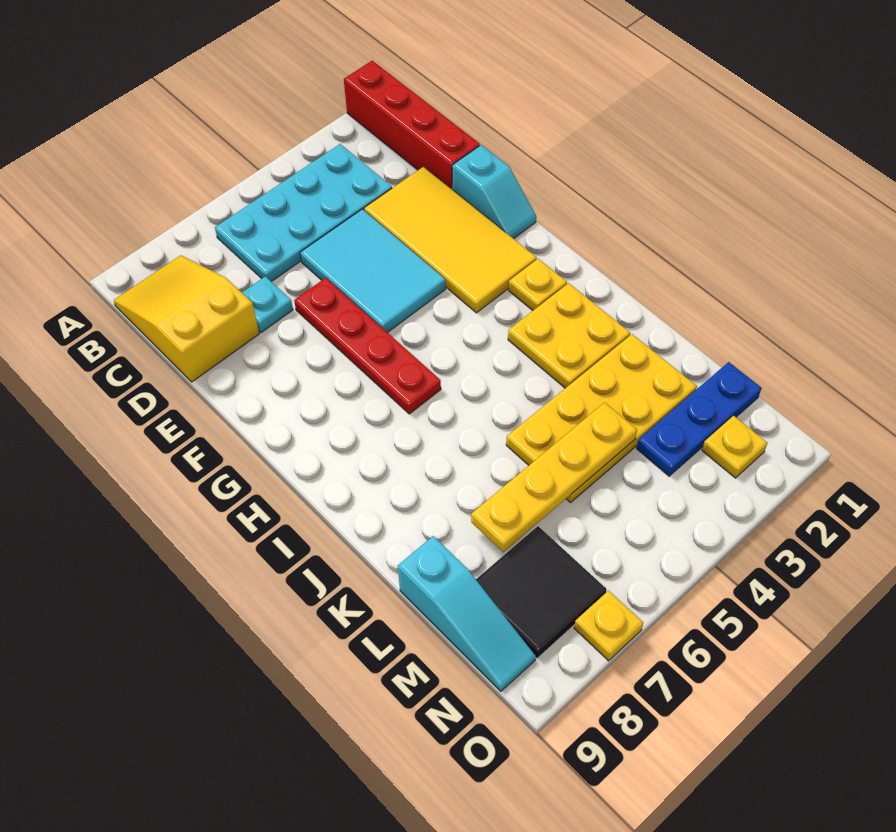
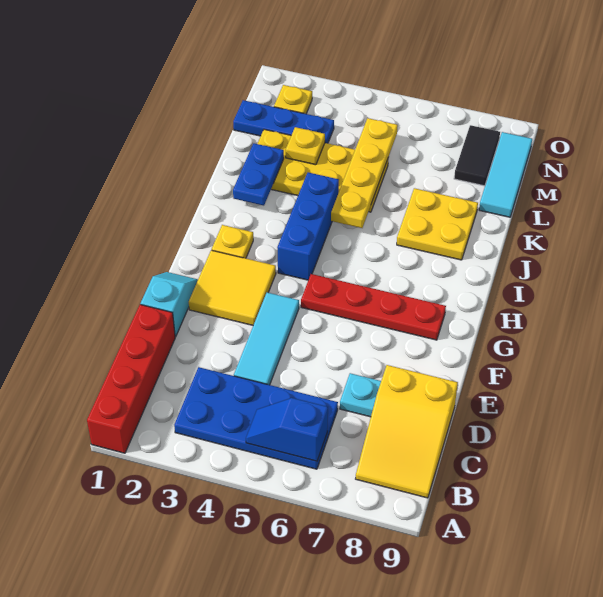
cyan 2x4 plate [215,144,392,282] -> blue 2x4 plate [174,367,338,469]
none -> blue 1x2 slope [246,398,328,461]
yellow 2x4 tile [364,167,537,313] -> yellow 2x2 tile [189,250,276,325]
cyan 2x3 tile [300,209,446,333] -> cyan 1x3 tile [234,292,299,385]
red 1x4 plate [294,278,441,414] -> red 1x4 plate turned to [301,274,446,340]
none -> blue 1x3 brick [277,172,339,280]
yellow 2x2 plate [508,283,630,388] -> yellow 2x2 plate moved to [397,188,478,260]
none -> blue 1x2 plate [233,143,284,206]
yellow 1x4 plate [471,402,637,552] -> yellow 1x4 plate turned to [331,118,398,228]
cyan 1x3 slope [398,536,536,691] -> cyan 1x3 tile [479,132,532,217]
black 2x2 tile [476,526,607,658] -> black 1x2 tile [454,125,500,186]
yellow 1x1 plate [574,591,643,661] -> yellow 1x1 plate moved to [286,127,325,165]

